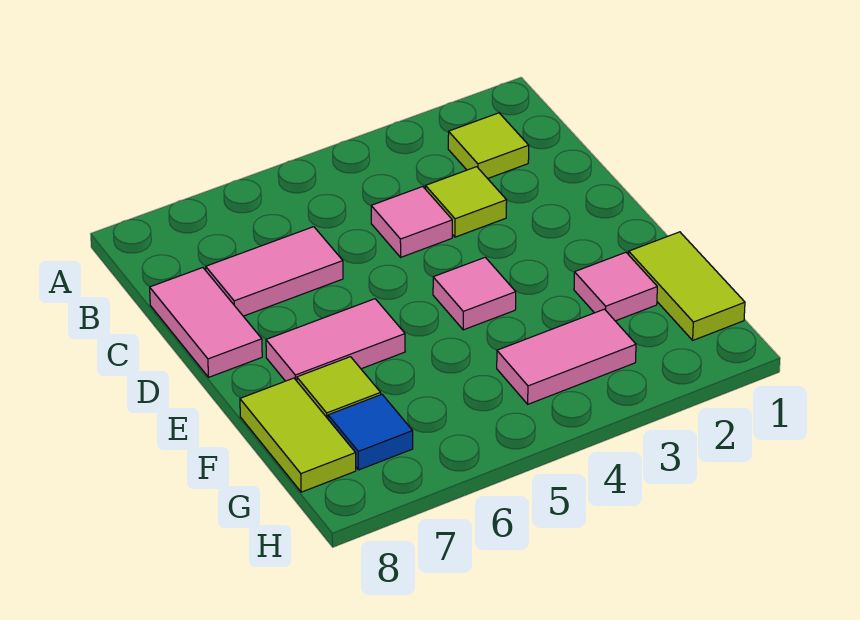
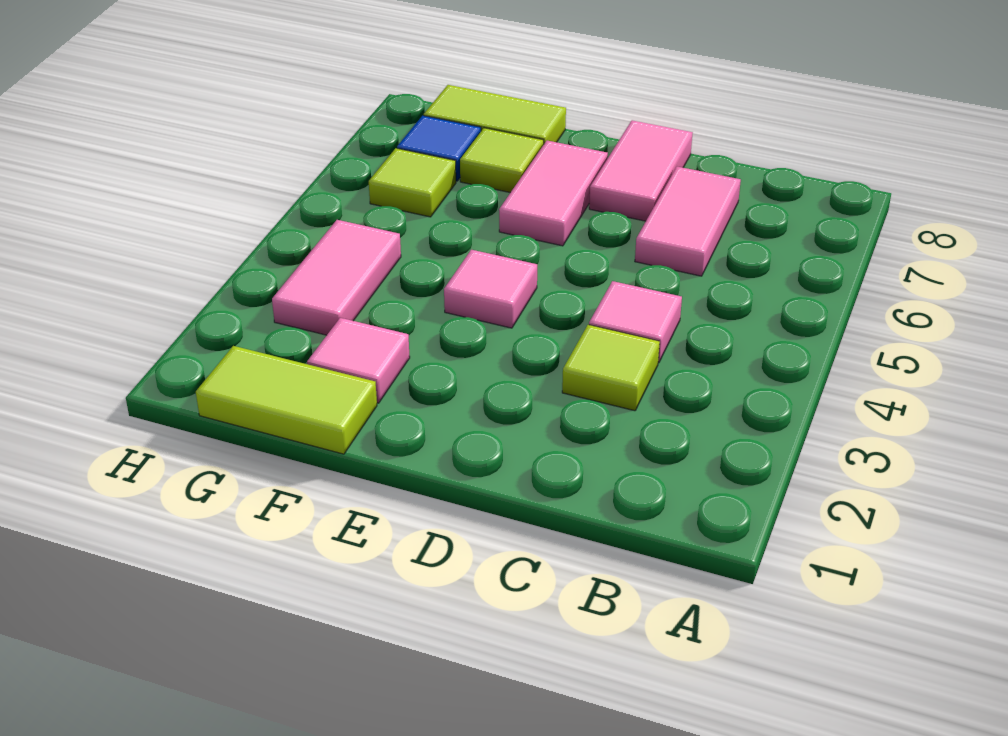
lime 1x1 tile [448,113,529,179] -> lime 1x1 tile moved to [369,148,456,217]
pink 1x2 tile [150,268,262,377] -> pink 1x2 tile turned to [589,120,693,221]

